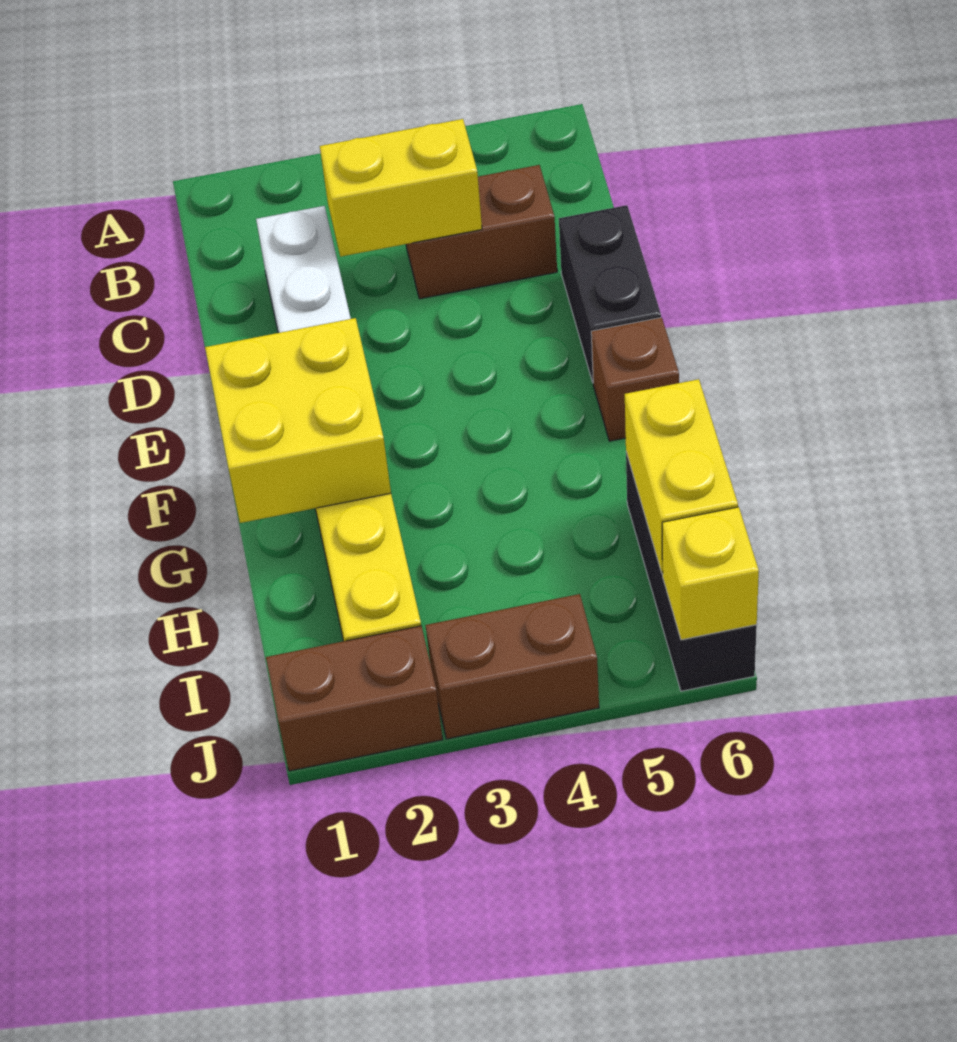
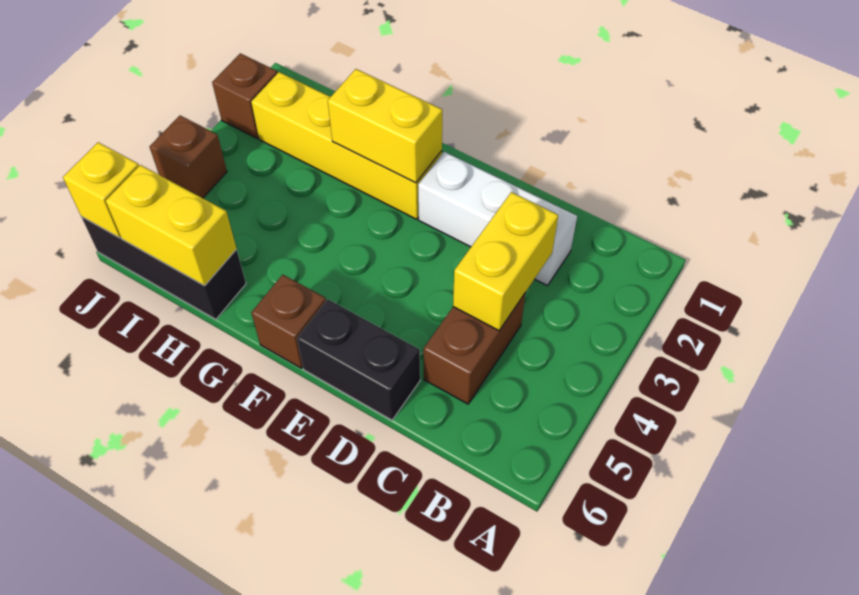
yellow 2x2 brick [205,318,391,523] -> yellow 1x2 brick [328,69,442,183]
brown 1x2 brick [266,626,443,771] -> brown 1x1 brick [212,53,277,138]
brown 1x2 brick [425,594,599,739] -> brown 1x1 brick [150,116,227,198]

